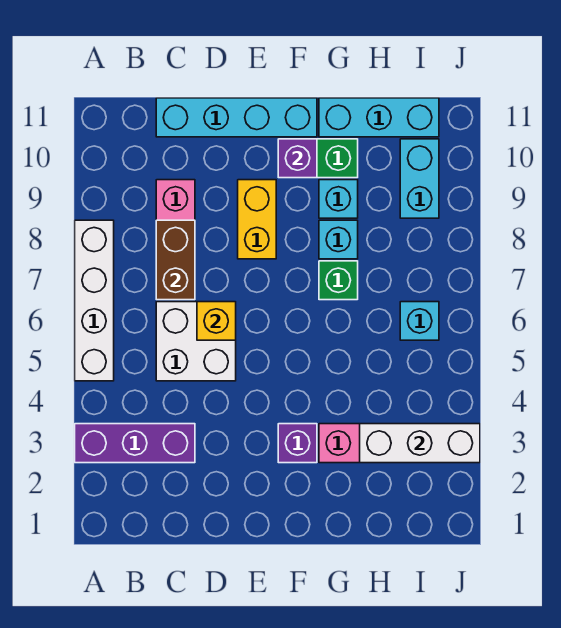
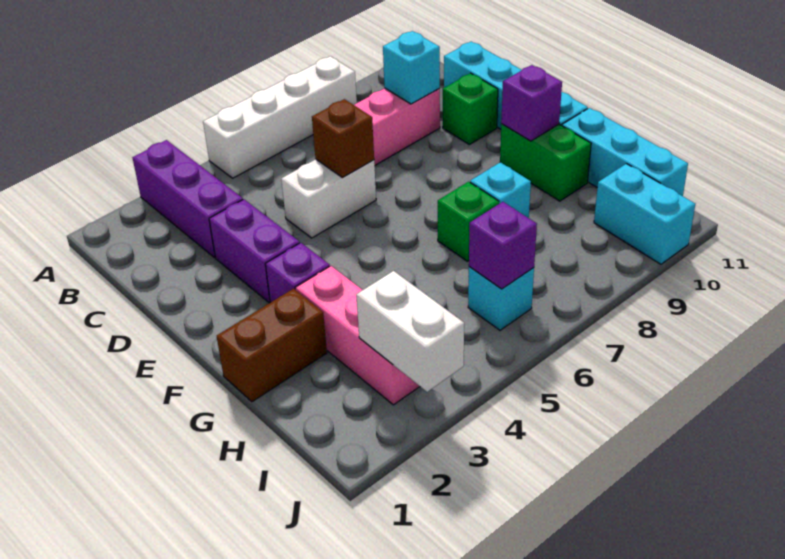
white 2x2 brick [156,302,236,381] -> white 1x2 brick [281,159,376,238]
brown 1x2 brick [156,220,195,300] -> brown 1x2 brick moved to [217,289,327,402]
none -> purple 1x2 brick [209,199,300,303]
yellow 1x1 brick [197,302,236,340] -> brown 1x1 brick [312,99,374,177]
none -> green 1x1 brick [443,73,498,145]
yellow 1x2 brick [238,180,276,259] -> none
cyan 1x1 brick [319,180,358,218] -> cyan 1x1 brick moved to [383,31,440,104]
white 1x3 brick [360,424,480,463] -> white 1x2 brick [356,271,464,392]
none -> purple 1x1 brick [469,202,537,289]
cyan 1x2 brick [400,139,439,218] -> cyan 1x2 brick turned to [594,164,695,264]

